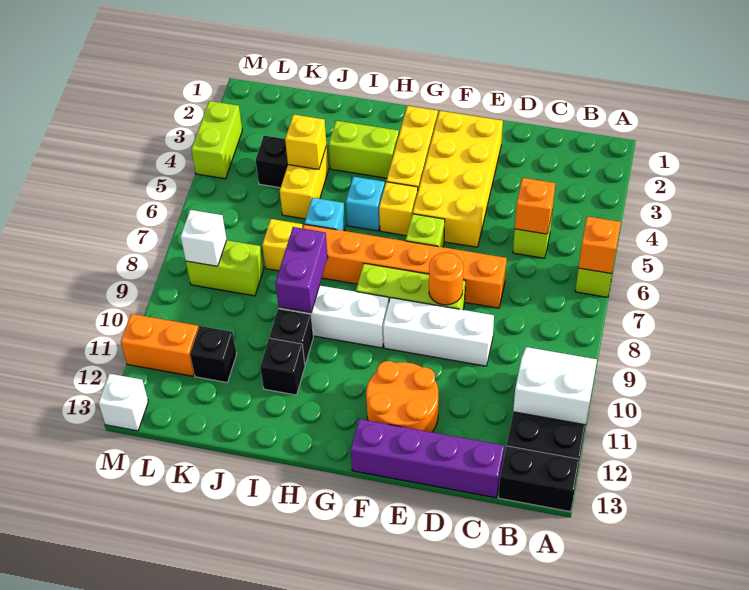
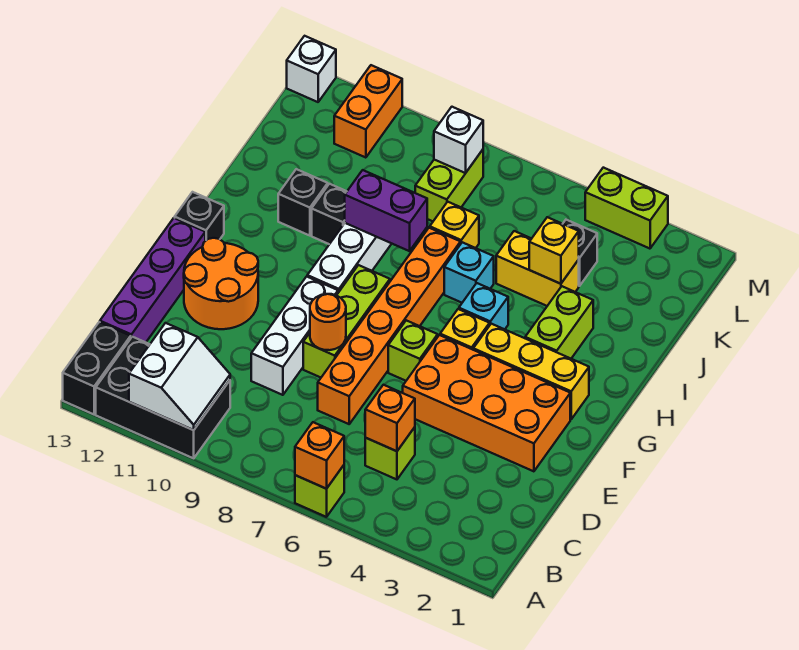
yellow 2x4 brick [413,111,503,247] -> orange 2x4 brick [403,335,570,471]
black 1x1 brick [190,326,237,382] -> black 1x1 brick moved to [175,192,224,241]

